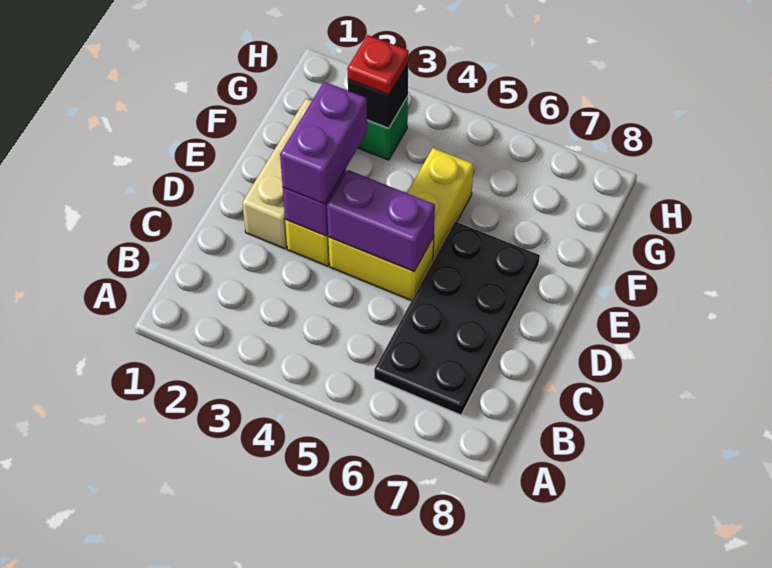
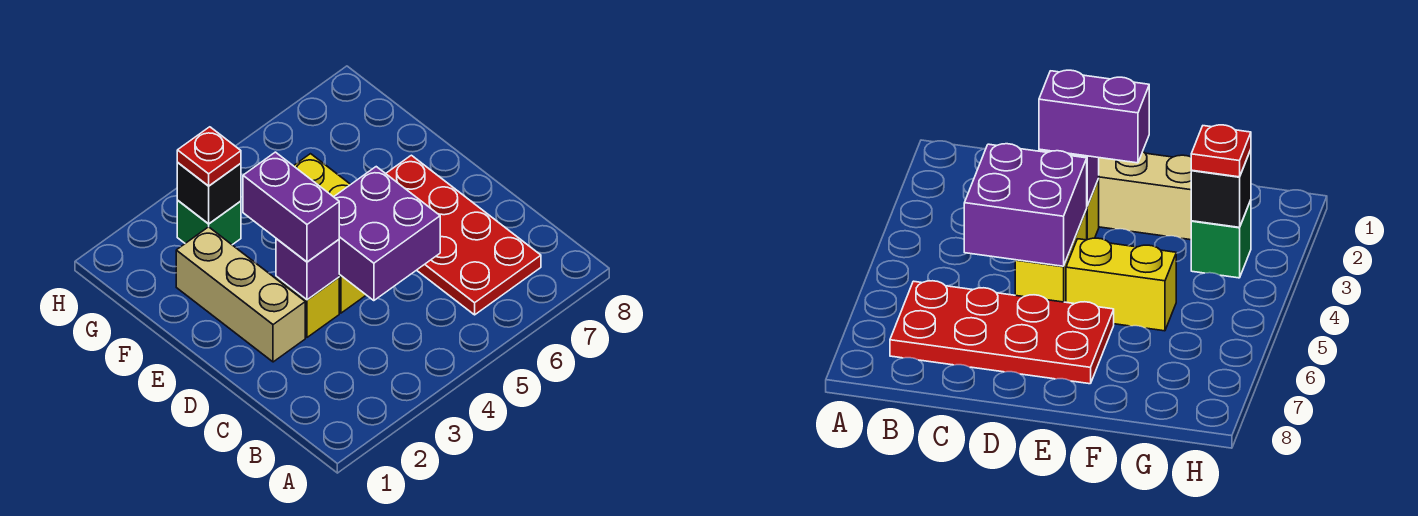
black 2x4 plate [374,222,540,415] -> red 2x4 plate [386,155,541,315]
purple 1x2 brick [327,170,435,271] -> purple 2x2 brick [334,167,440,301]

